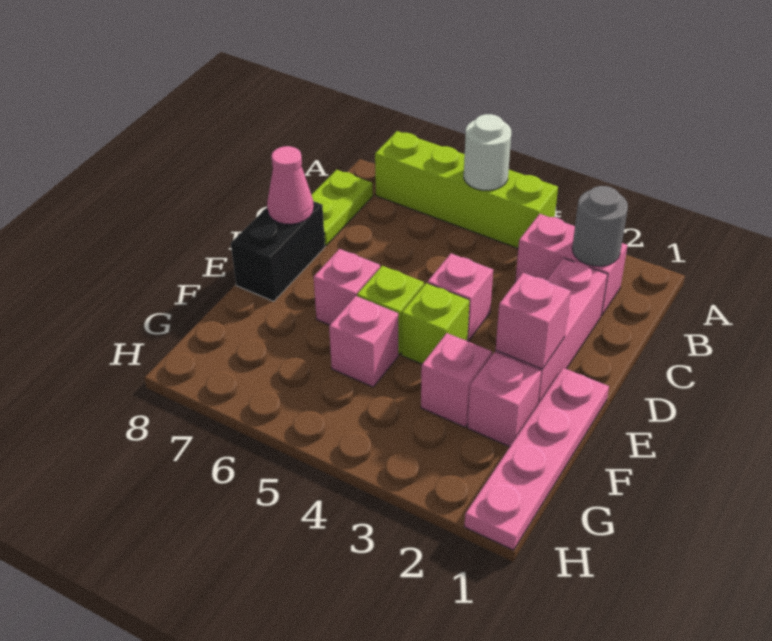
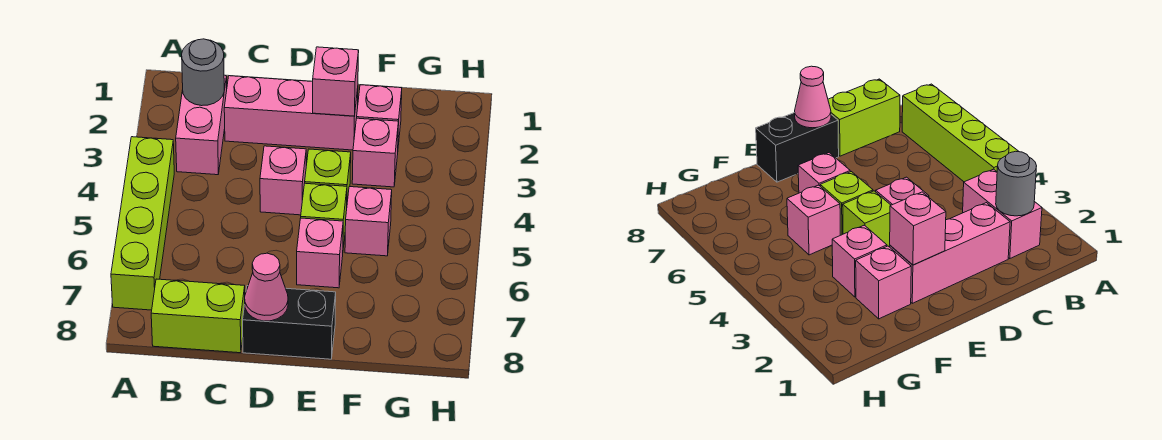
white 1x1 round brick [464,114,511,190] -> none
lime 1x2 plate [312,170,373,246] -> lime 1x2 brick [151,279,245,353]
pink 1x4 plate [464,368,609,550] -> none

